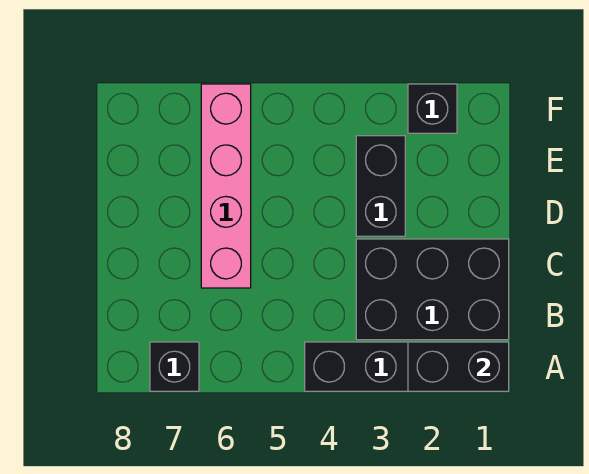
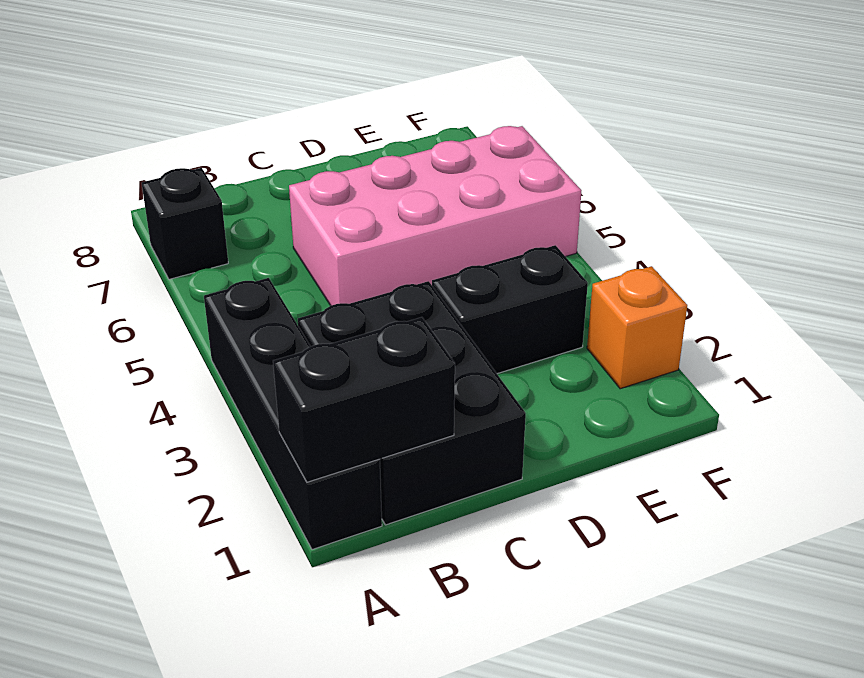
black 1x2 brick [408,342,509,391] -> black 1x2 brick turned to [273,317,455,482]
pink 1x4 brick [201,84,251,288] -> pink 2x4 brick [289,126,582,306]
black 1x1 brick [408,84,457,133] -> orange 1x1 brick [587,266,687,389]

